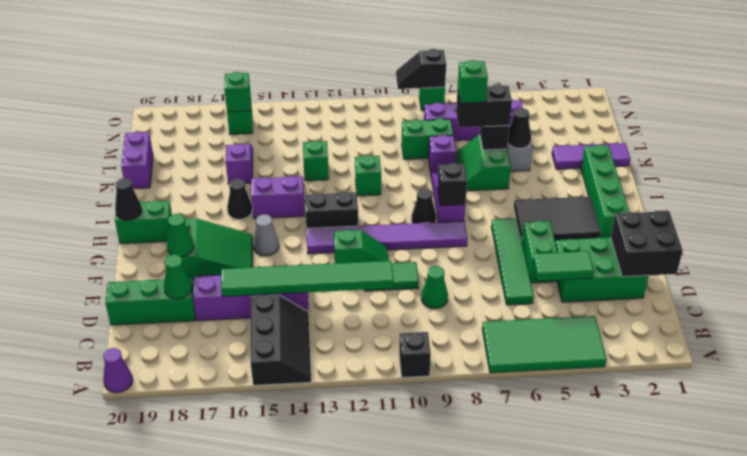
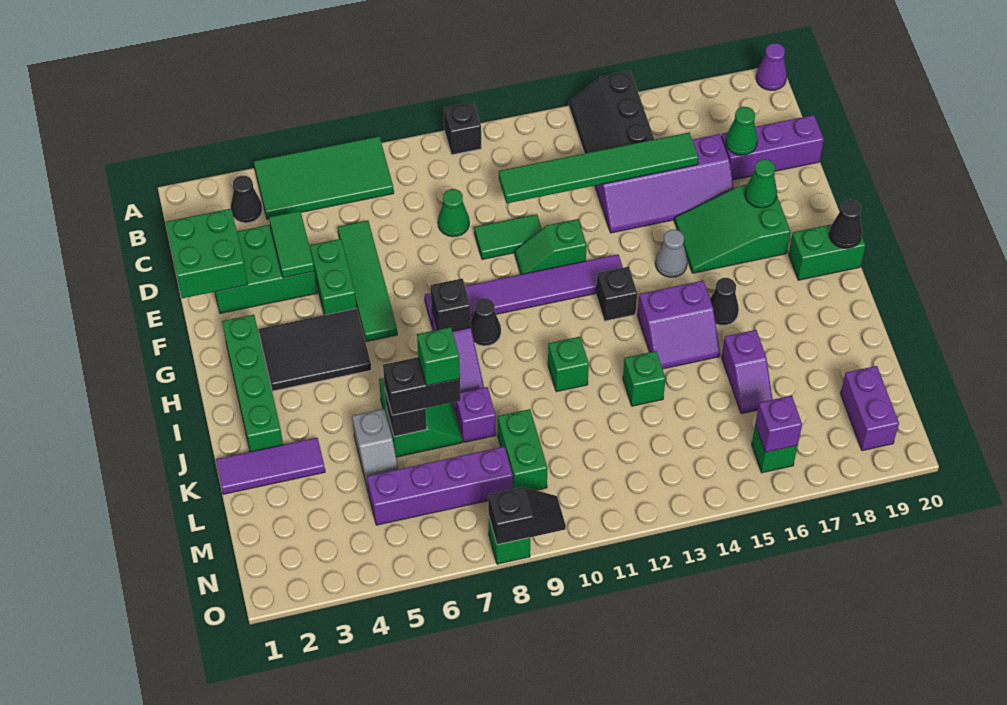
black 2x2 brick [611,211,683,277] -> green 2x2 brick [166,209,248,298]
green 1x2 tile [533,251,594,281] -> green 1x2 tile turned to [269,211,315,278]
green 1x3 brick [105,278,195,325] -> purple 1x3 brick [721,115,824,180]
black 1x2 brick [305,192,358,228] -> black 1x1 brick [596,267,637,321]
black 1x1 cone [508,108,531,148] -> black 1x1 cone moved to [231,175,262,223]
purple 1x2 brick [121,132,153,189] -> purple 1x2 brick moved to [840,366,899,451]
green 1x2 brick [402,119,453,159] -> green 1x2 brick turned to [498,409,548,490]
green 1x1 brick [224,72,251,112] -> purple 1x1 brick [755,396,802,452]

